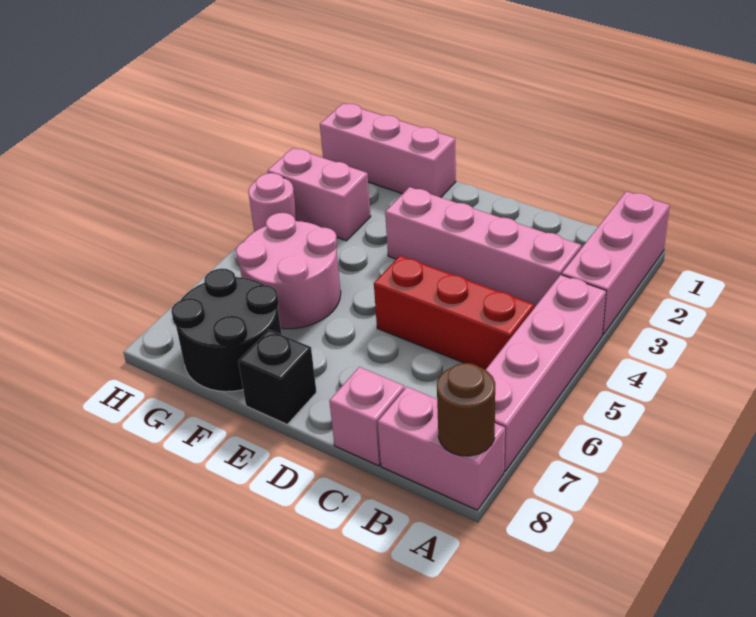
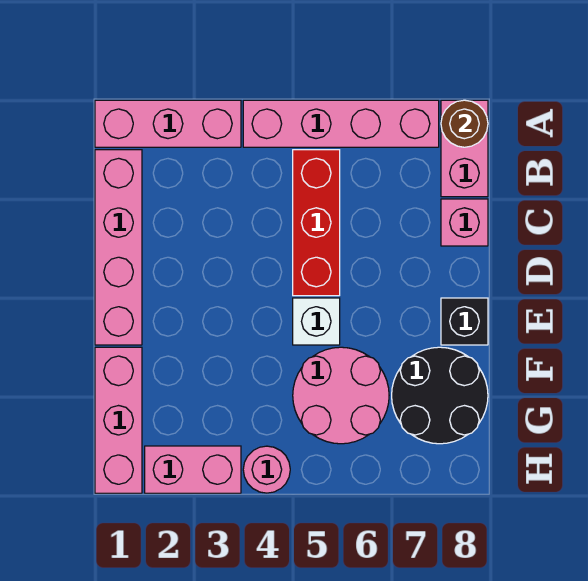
pink 1x4 brick [385,187,581,308] -> pink 1x4 brick moved to [95,150,142,345]
none -> white 1x1 brick [293,298,340,345]
pink 1x2 brick [267,148,371,241] -> pink 1x2 brick turned to [145,446,241,493]

